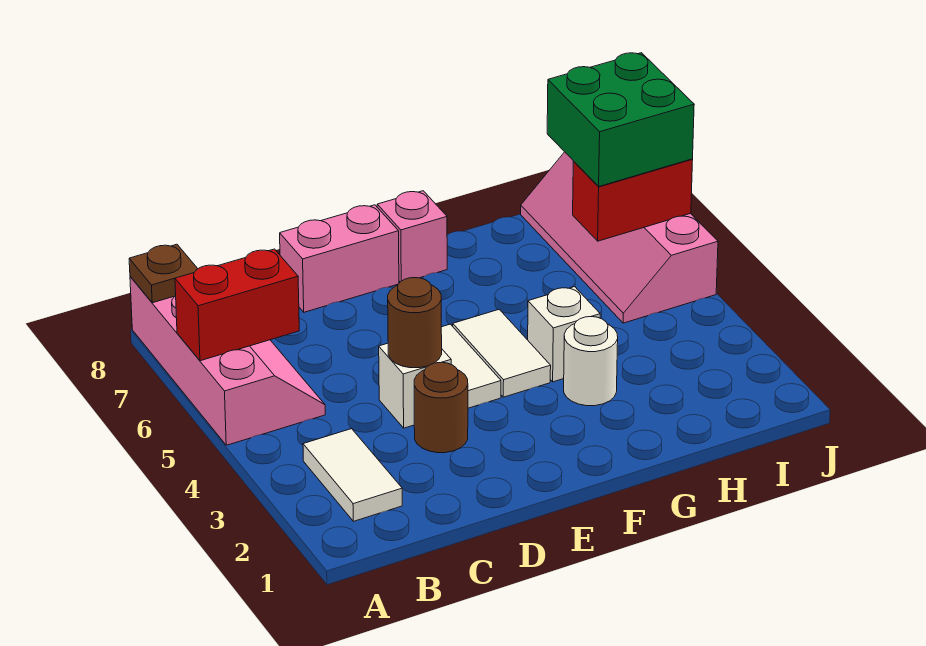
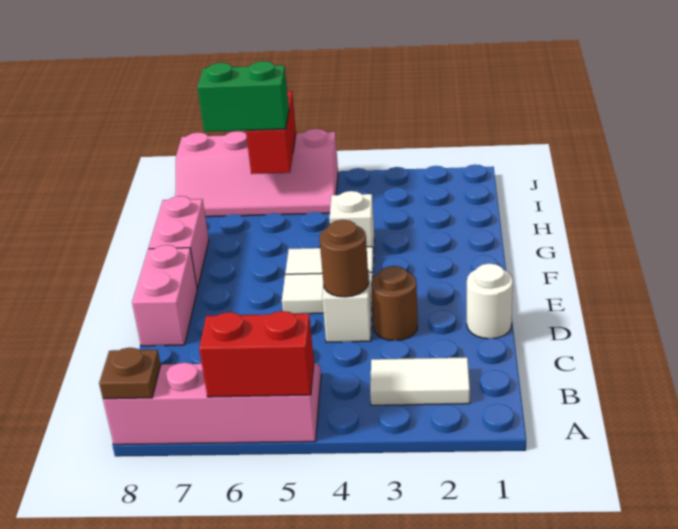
red 1x2 brick [175,249,299,361] -> red 1x2 brick turned to [199,311,314,397]
pink 1x1 brick [377,191,447,282] -> pink 1x2 brick [149,196,209,289]
white 1x1 round brick [564,317,618,406] -> white 1x1 round brick moved to [467,263,513,339]
green 2x2 brick [547,53,694,187] -> green 1x2 brick [197,61,289,132]

